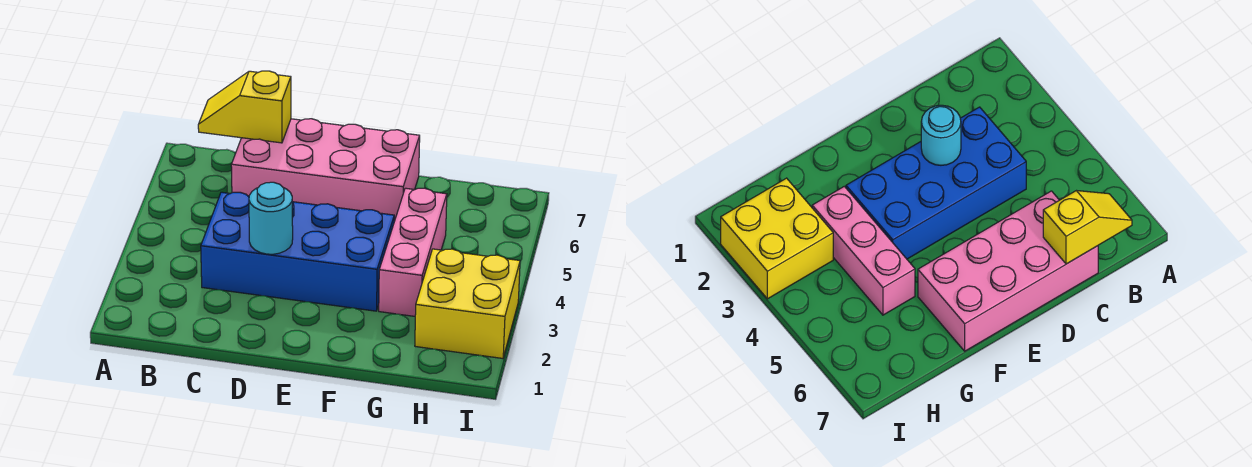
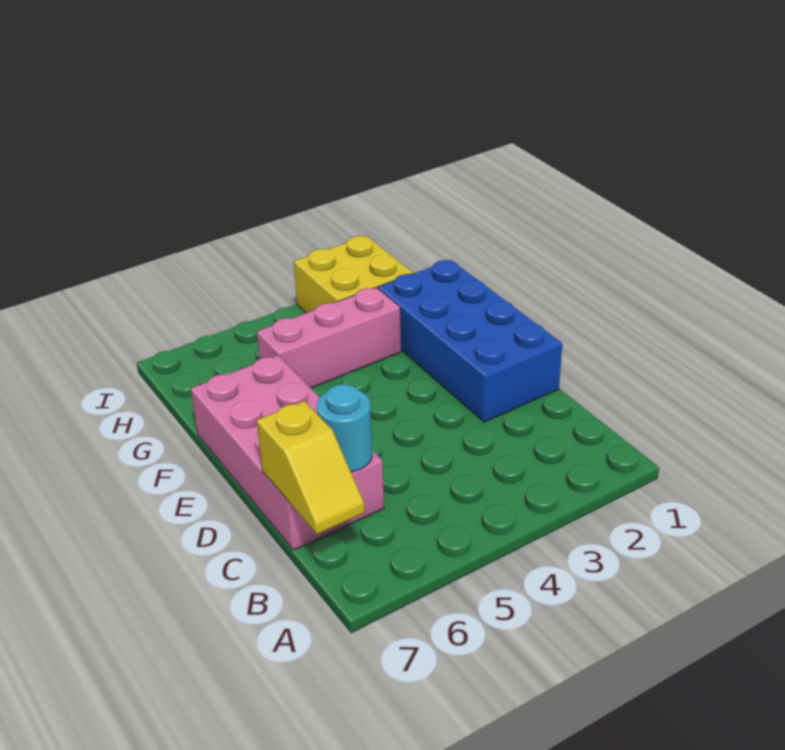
blue 2x4 brick [201,192,394,311] -> blue 2x4 brick moved to [378,260,562,422]
cyan 1x1 round brick [249,182,293,254] -> cyan 1x1 round brick moved to [317,384,372,472]

